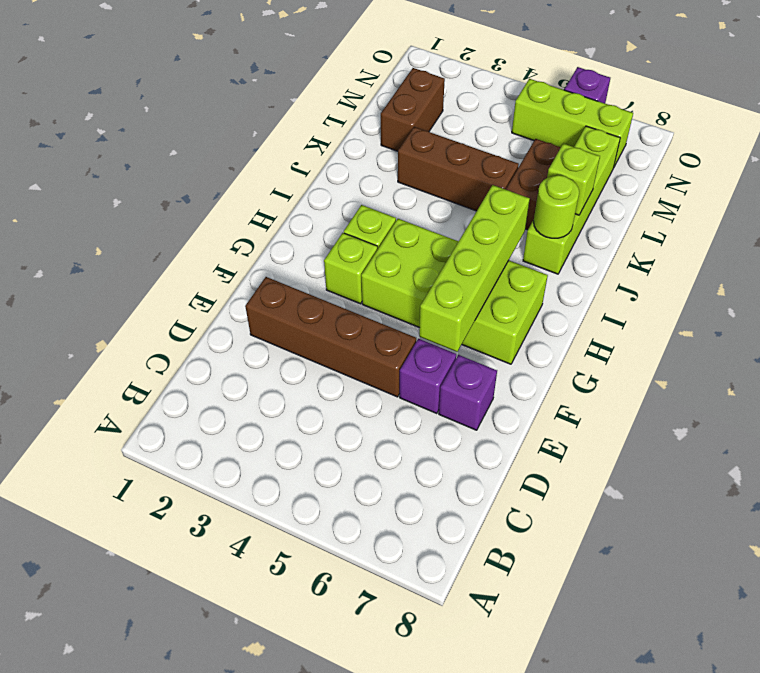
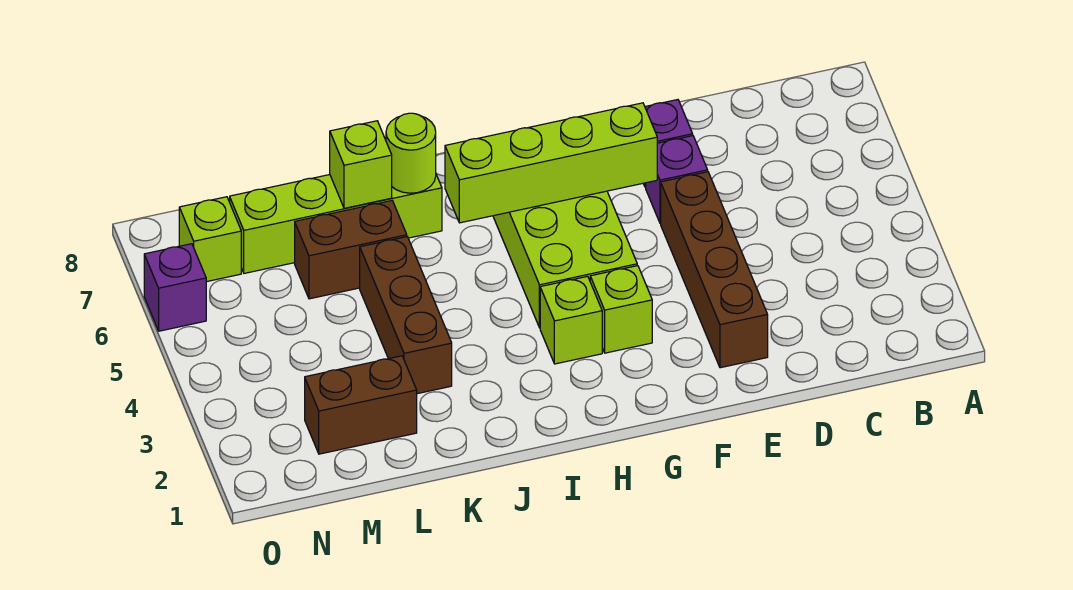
lime 1x3 brick [512,79,633,168] -> lime 1x1 brick [179,197,241,282]

